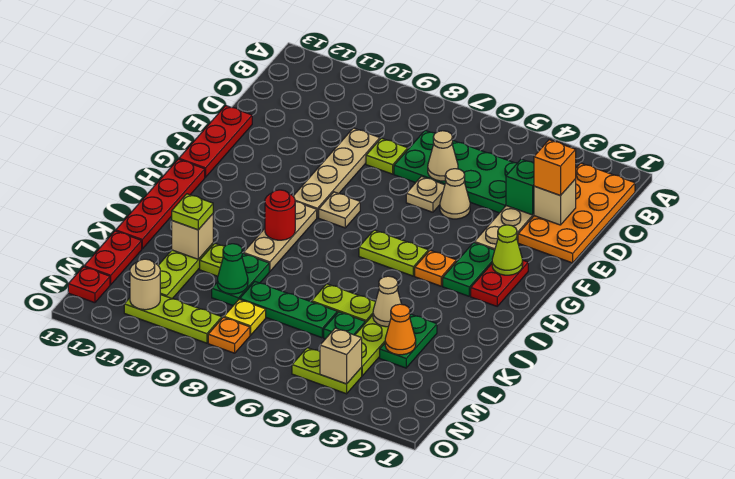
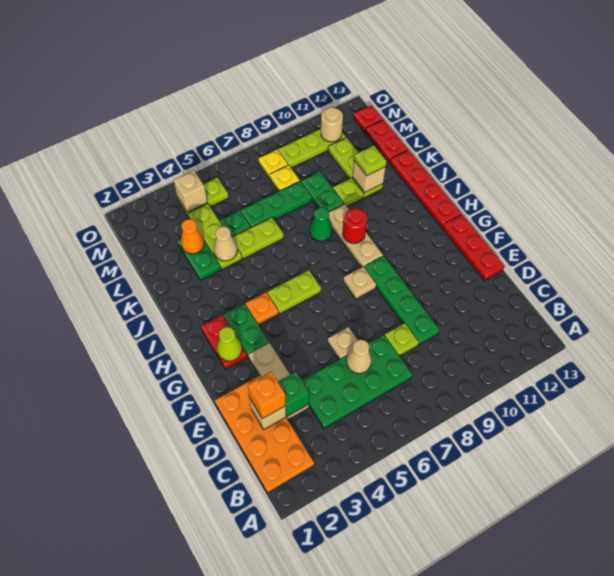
tan 1x4 plate [293,128,380,218] -> green 1x4 plate [364,256,439,345]
tan 1x1 cone [440,169,470,219] -> none
green 1x1 cone [217,244,248,294] -> green 1x1 cone moved to [310,207,332,241]
orange 1x1 plate [208,317,250,353] -> yellow 1x1 plate [259,150,288,178]

